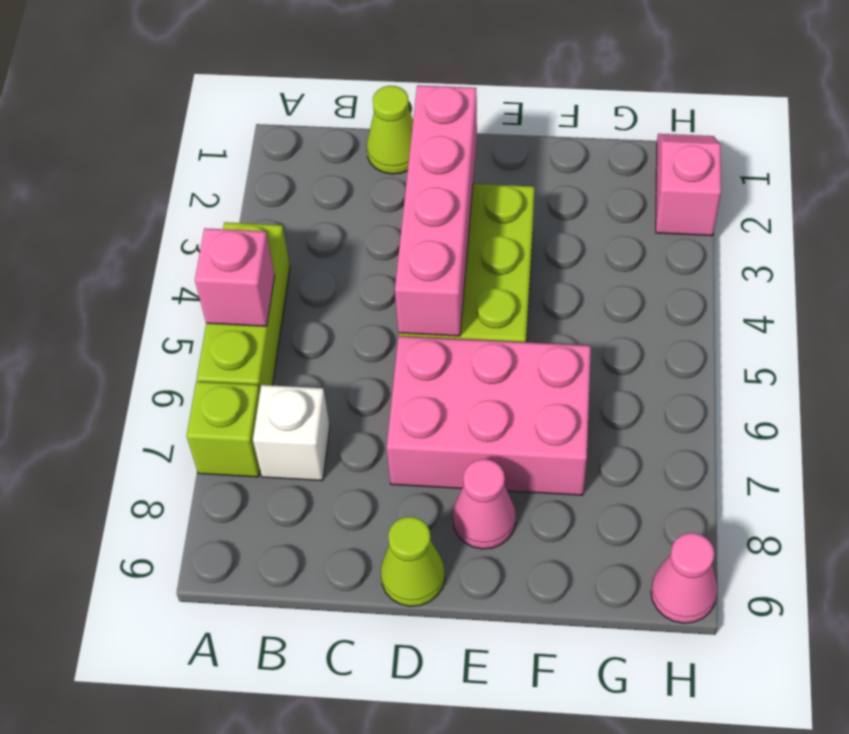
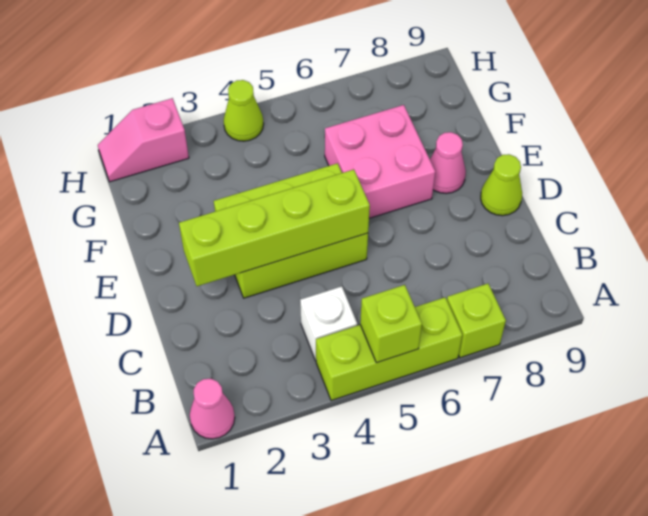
pink 1x1 brick [195,228,275,326] -> lime 1x1 brick [360,285,422,363]
white 1x1 brick [253,385,330,481] -> white 1x1 brick moved to [300,286,357,361]
lime 1x1 cone [367,86,413,174] -> lime 1x1 cone moved to [224,80,264,141]
pink 1x4 brick [395,85,477,336] -> lime 1x4 brick [179,170,370,286]
pink 2x3 brick [387,336,591,495] -> pink 2x2 brick [325,105,435,218]
pink 1x1 cone [651,533,718,623] -> pink 1x1 cone moved to [190,379,235,439]

